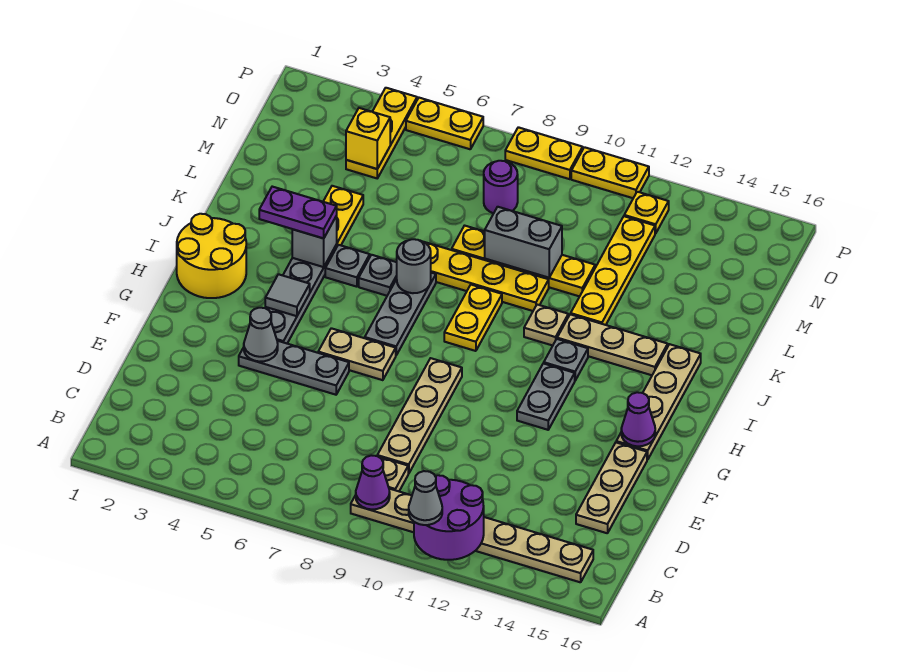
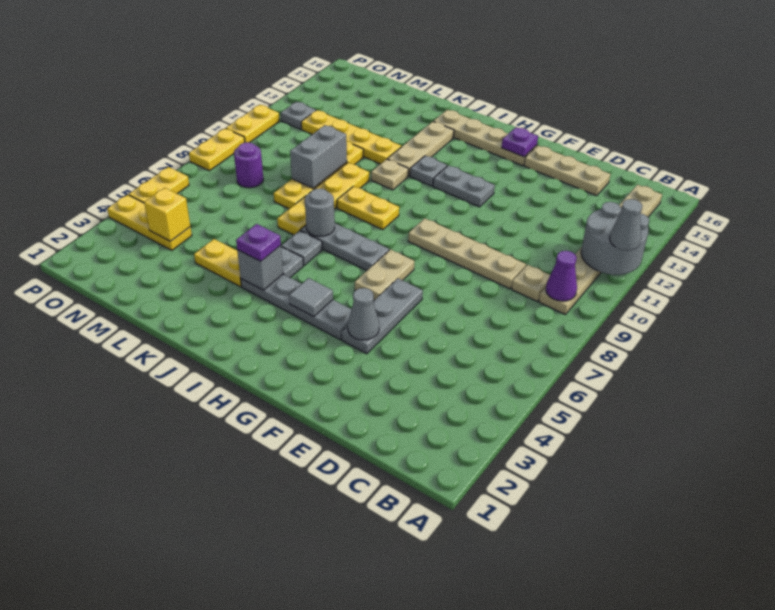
purple 2x2 round brick [414,475,484,560] -> grey 2x2 round brick [581,202,649,275]
purple 1x1 cone [621,392,655,446] -> purple 1x1 plate [502,127,538,157]
yellow 2x2 round brick [177,214,246,298] -> none
purple 1x2 plate [259,187,337,238] -> purple 1x1 plate [236,224,281,261]
yellow 1x1 plate [624,192,669,234] -> grey 1x1 plate [281,102,316,129]

